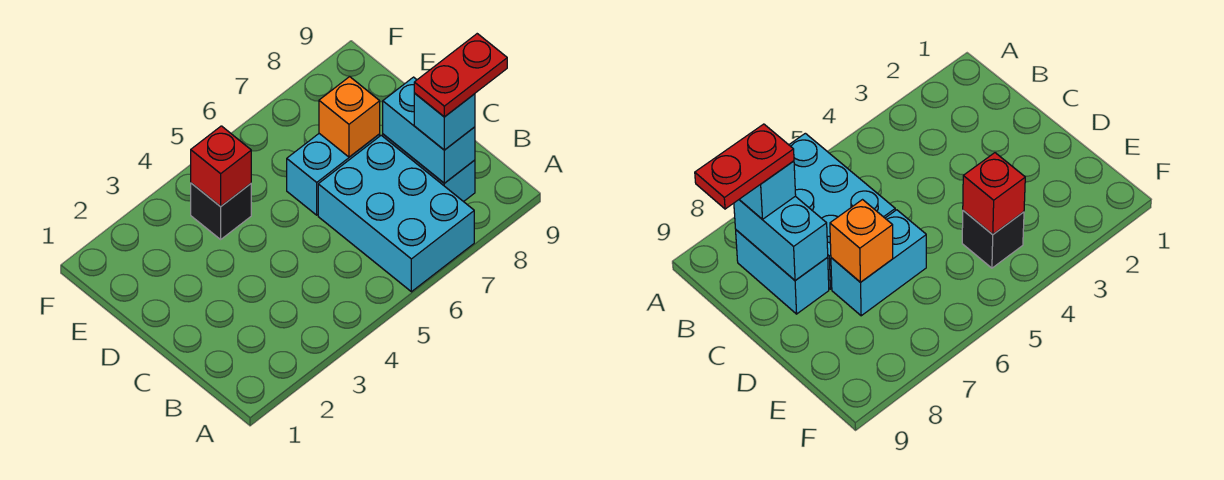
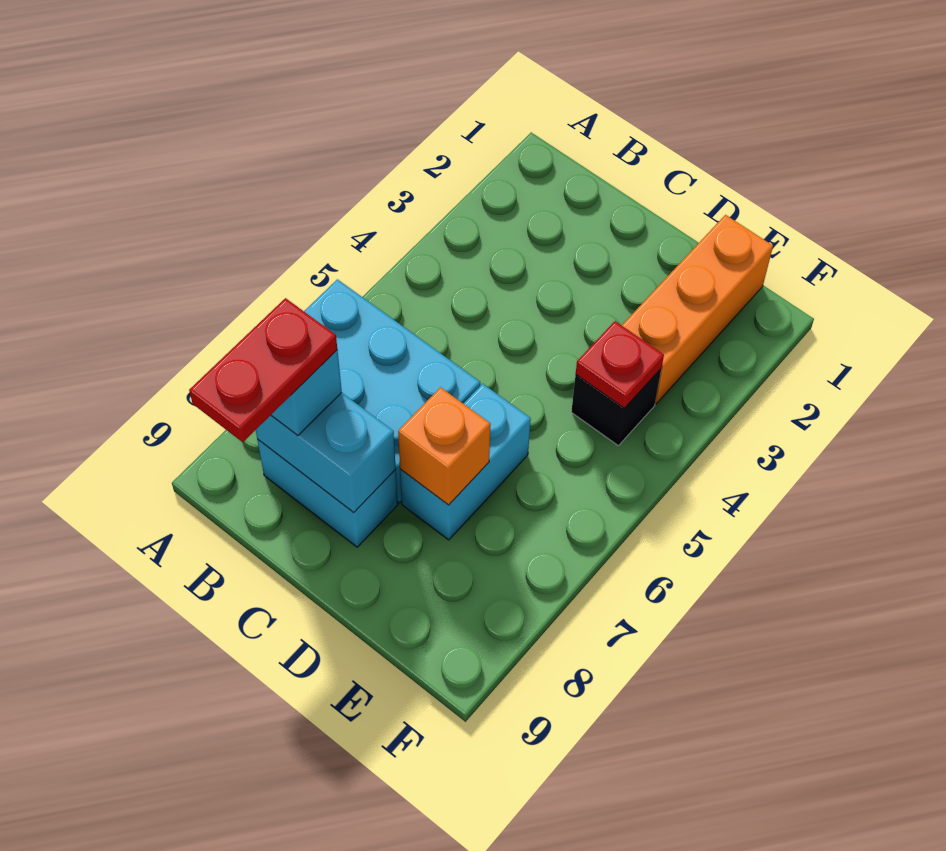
none -> orange 1x3 brick [622,215,773,404]
red 1x1 brick [191,126,251,207] -> red 1x1 plate [576,321,664,408]

